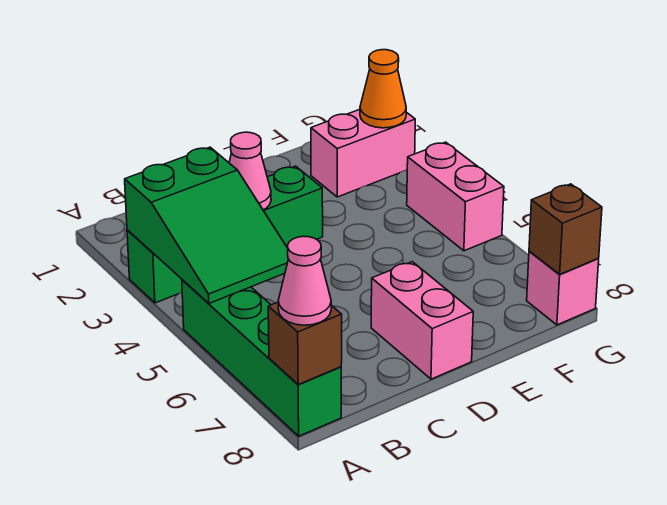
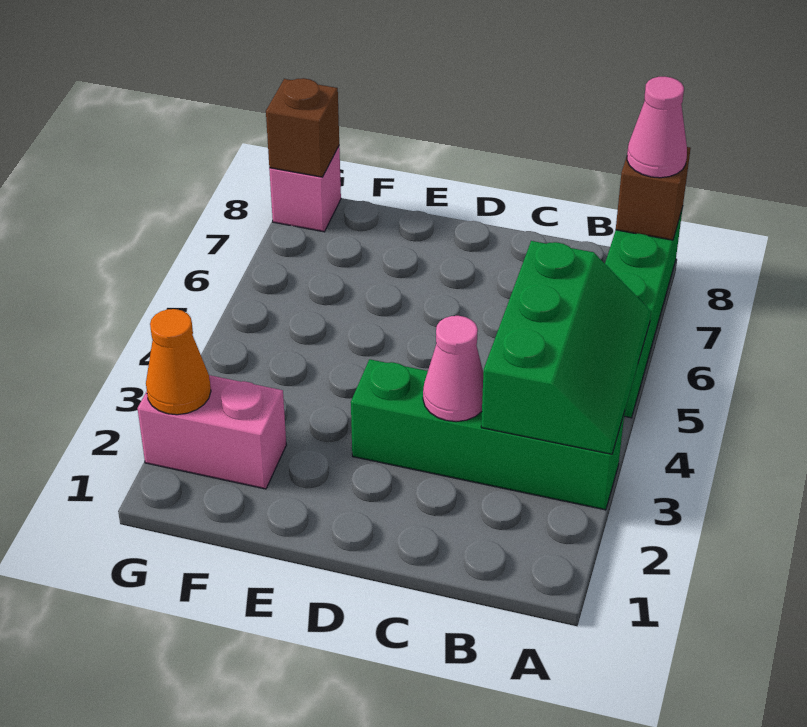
green 2x3 slope [125,147,288,303] -> green 2x3 slope turned to [481,241,651,454]
pink 1x2 brick [371,262,473,379] -> none
pink 1x2 brick [407,142,504,251] -> none

